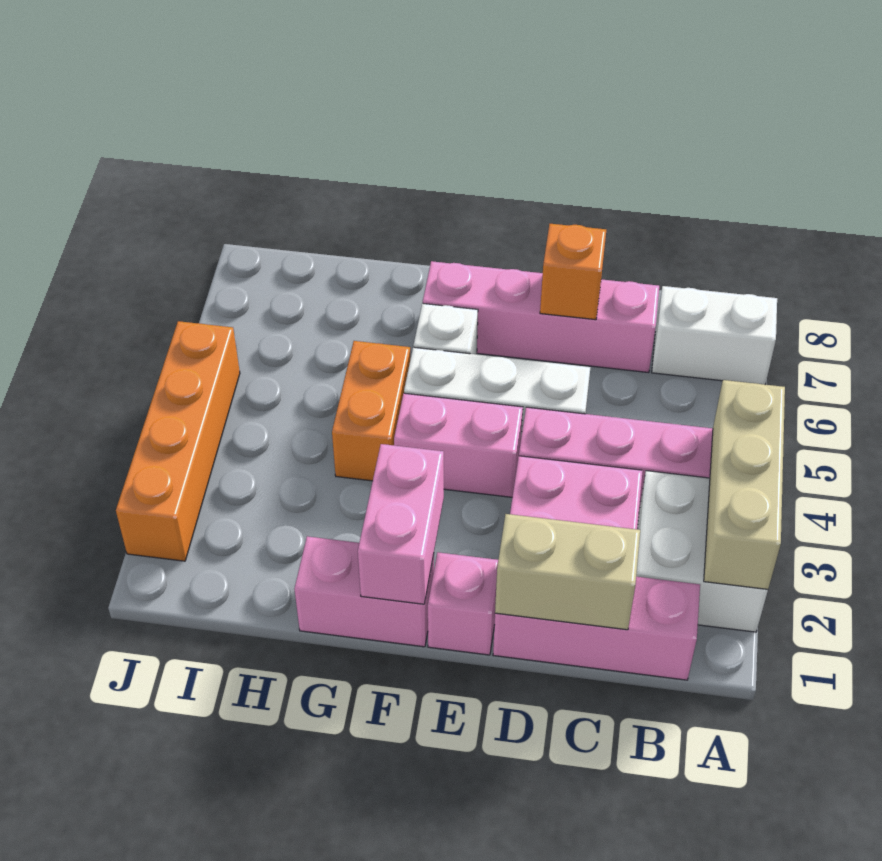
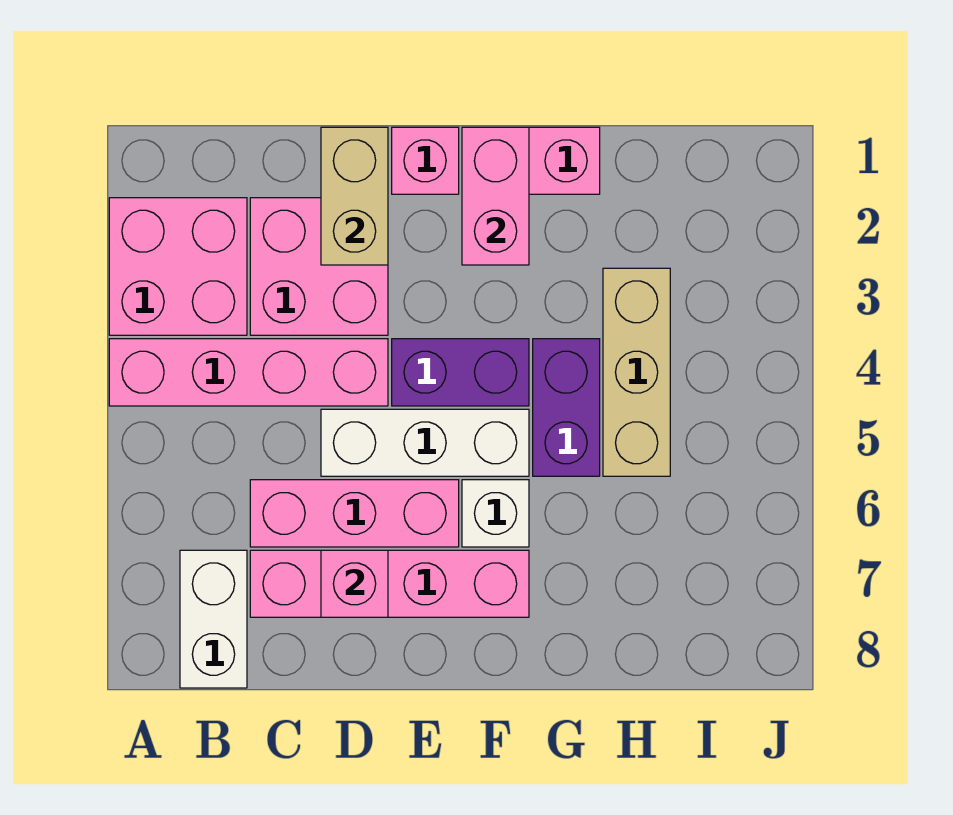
white 2x2 brick [636,471,768,632] -> pink 2x2 brick [109,198,247,335]
tan 1x3 brick [704,380,785,589] -> tan 1x3 brick moved to [603,268,670,476]
white 1x2 brick [652,286,777,385] -> white 1x2 brick turned to [180,550,247,688]
pink 1x3 brick [493,577,700,680] -> pink 1x3 brick moved to [250,480,459,547]
tan 1x2 brick [495,514,640,630] -> tan 1x2 brick turned to [321,127,388,265]
orange 1x1 brick [540,224,606,320] -> pink 1x1 brick [321,550,388,617]
pink 1x2 brick [394,393,523,497] -> purple 1x2 brick [392,339,529,406]
orange 1x2 brick [332,341,410,481] -> purple 1x2 brick [533,339,600,476]
orange 1x4 brick [116,321,240,561] -> none

